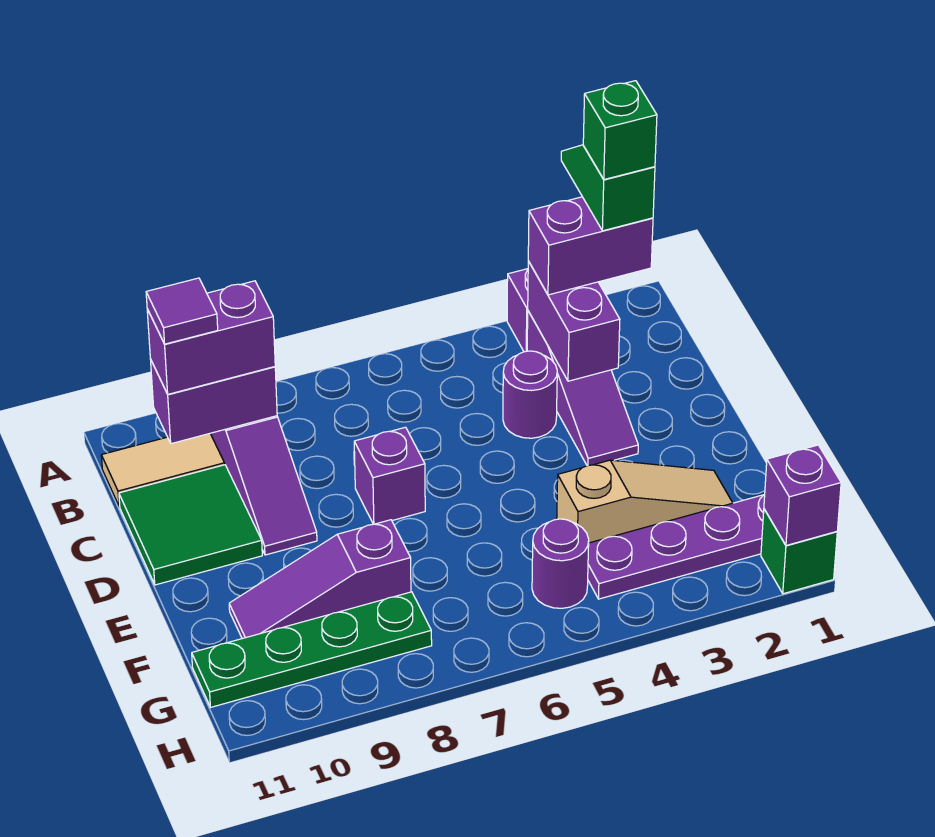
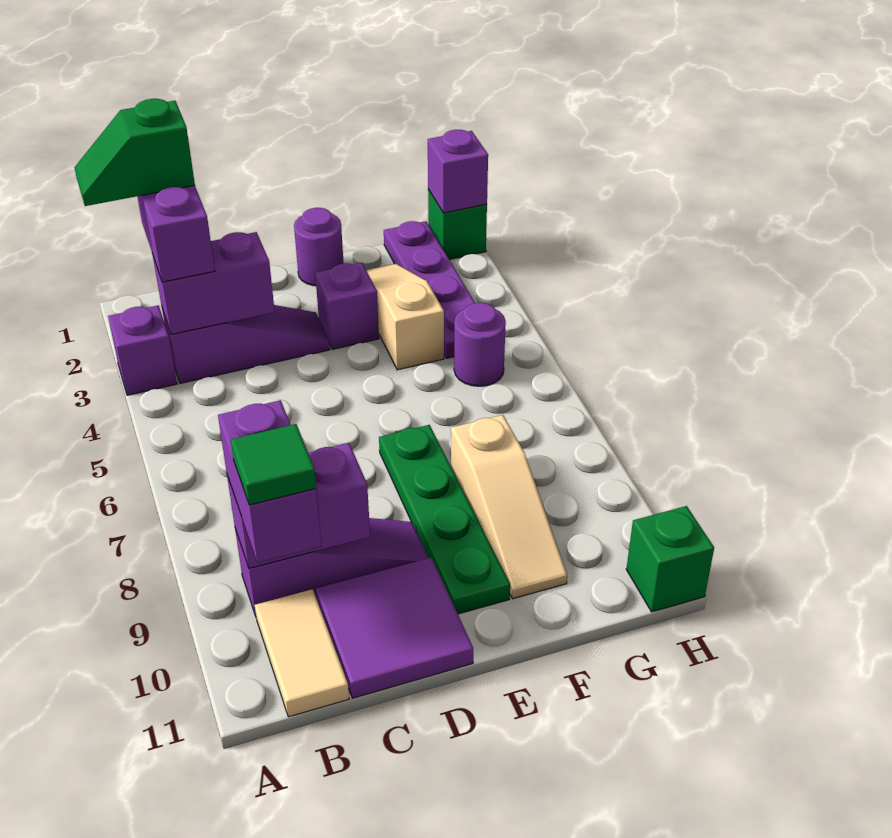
green 1x1 brick [583,81,657,180] -> green 1x1 brick moved to [626,506,714,612]
purple 1x2 brick [151,361,277,444] -> purple 1x2 brick turned to [227,443,370,568]
purple 1x1 tile [146,278,218,344] -> green 1x1 tile [231,424,316,505]
purple 1x1 round brick [503,351,557,438] -> purple 1x1 round brick moved to [294,208,344,286]
green 2x2 tile [119,465,262,585] -> purple 2x2 tile [316,558,473,698]
purple 1x1 brick [354,427,425,524] -> purple 1x1 brick moved to [315,263,379,349]
purple 1x3 slope [229,520,411,639] -> tan 1x3 slope [451,415,567,599]
green 1x4 plate [192,592,432,707] -> green 1x4 plate moved to [379,425,510,614]

